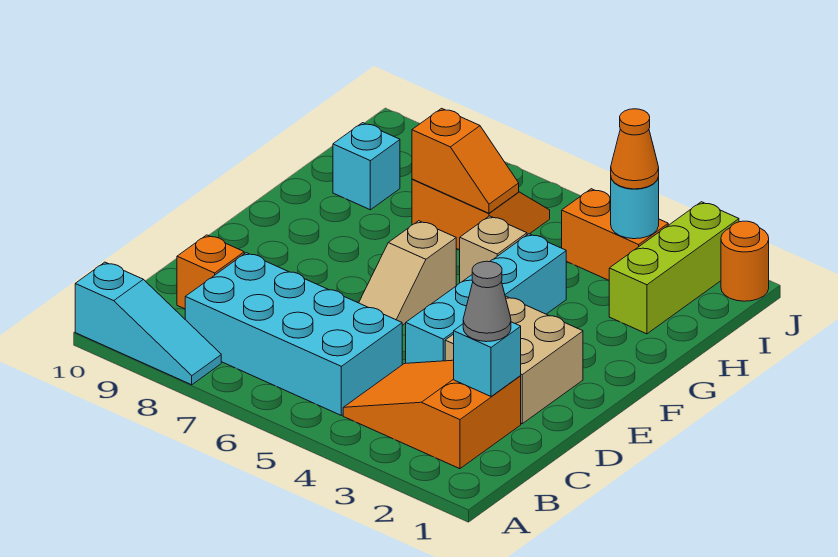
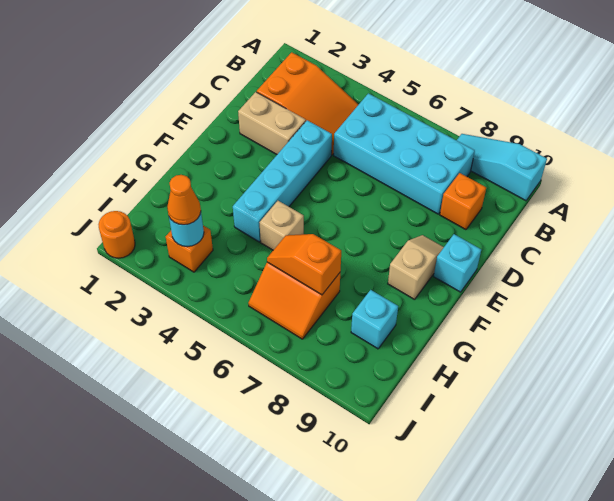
cyan 1x1 brick [454,322,521,396] -> cyan 1x1 brick moved to [434,234,481,292]
grey 1x1 cone [463,261,511,342] -> none
tan 2x2 brick [445,296,583,424] -> tan 1x2 brick [238,92,306,154]
tan 1x2 slope [359,221,456,325] -> tan 1x2 slope moved to [388,235,444,300]
lime 1x3 brick [609,202,739,334] -> none
orange 1x2 brick [562,189,668,280] -> orange 1x1 brick [166,226,213,272]

